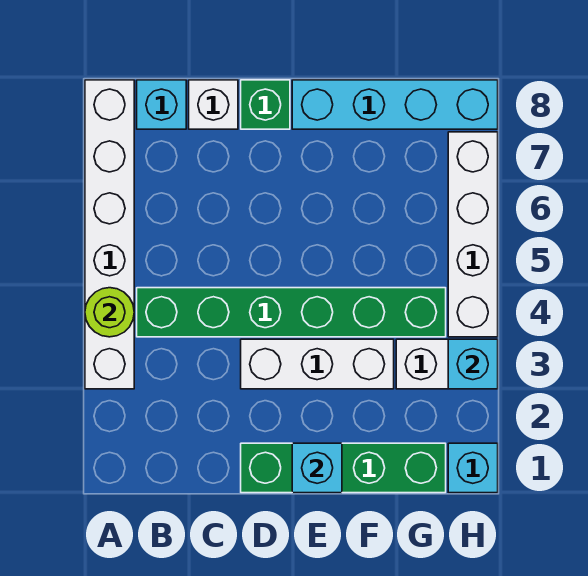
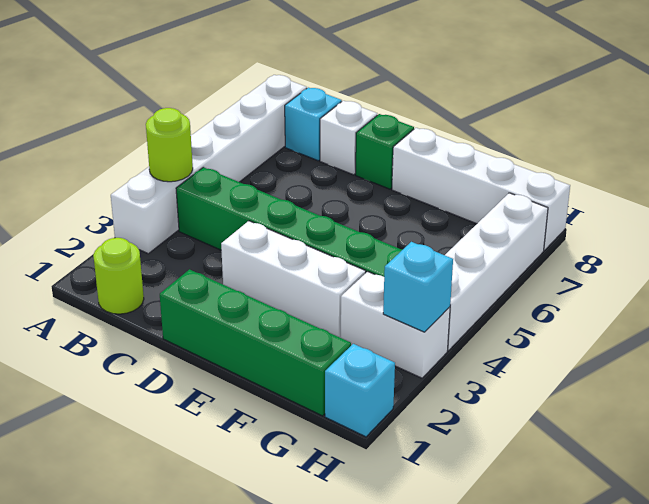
none -> lime 1x1 round brick [93,238,144,314]
cyan 1x1 brick [292,443,342,493] -> none
cyan 1x4 brick [292,80,498,129] -> white 1x4 brick [392,128,570,251]

